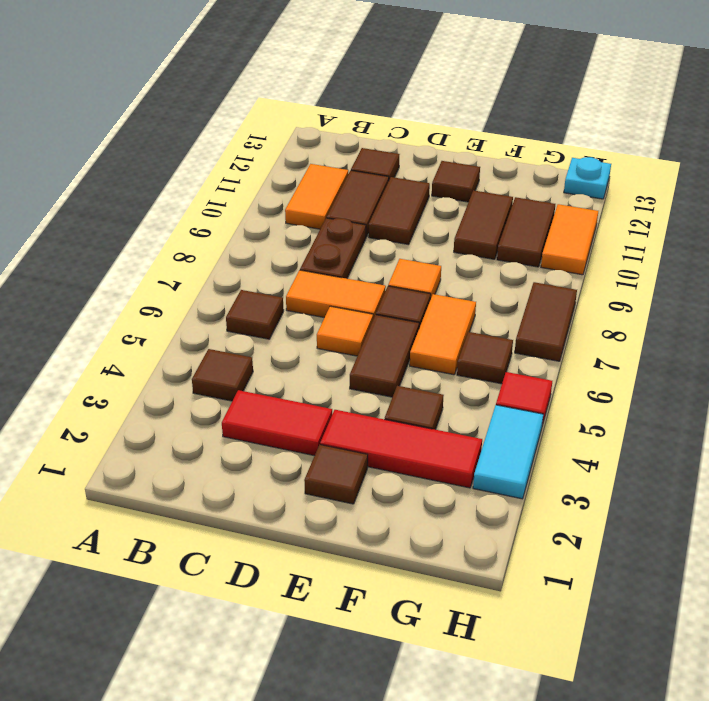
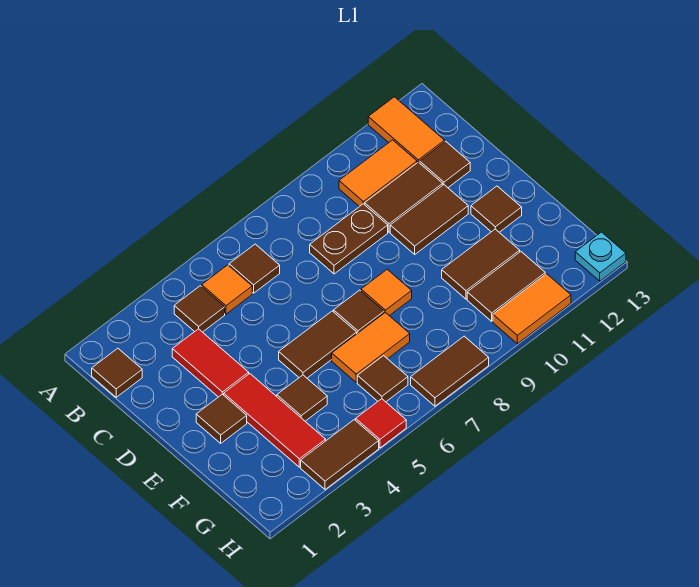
none -> brown 1x1 tile [92,348,142,397]
orange 1x2 tile [286,270,386,319] -> orange 1x2 tile moved to [368,97,445,163]
orange 1x1 tile [317,306,373,356] -> orange 1x1 tile moved to [202,265,252,314]
cyan 1x2 tile [473,405,544,499] -> brown 1x2 tile [301,420,379,490]

